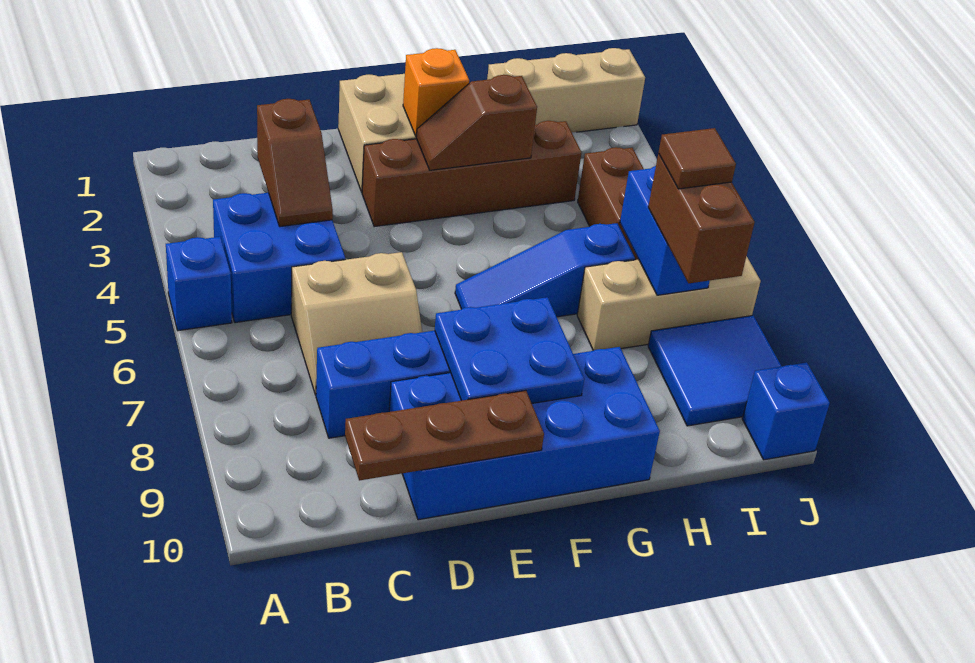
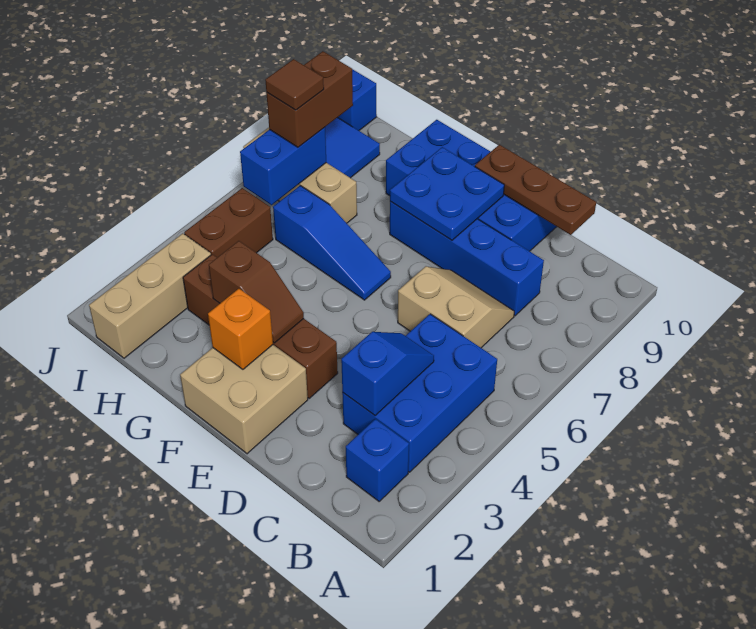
blue 1x1 brick [166,237,232,331] -> blue 1x1 brick moved to [346,419,409,501]
blue 2x2 brick [213,193,345,323] -> blue 2x3 brick [342,314,497,472]
brown 1x2 slope [257,99,333,227] -> blue 1x2 slope [341,332,434,415]
tan 1x3 brick [487,48,645,132] -> tan 1x3 brick turned to [89,233,211,358]

